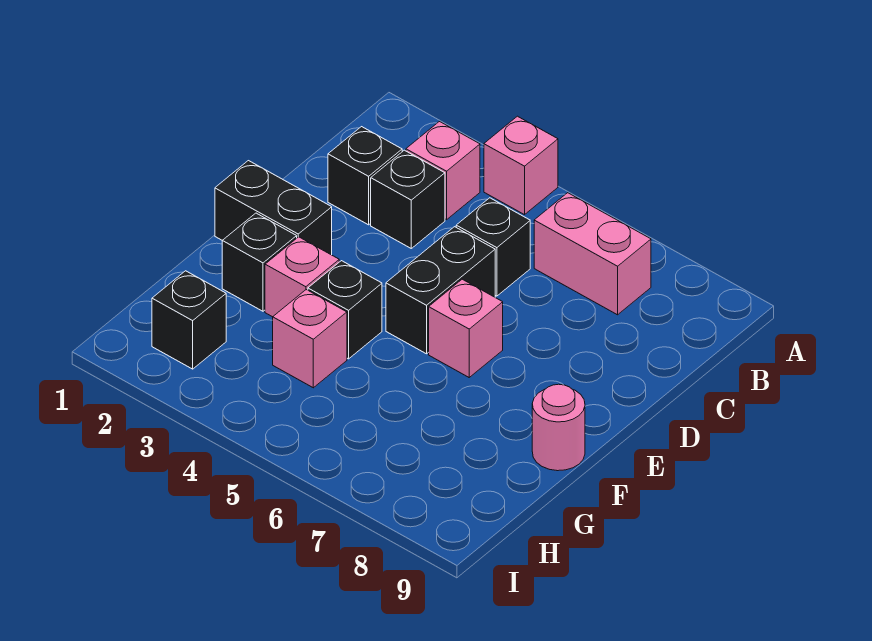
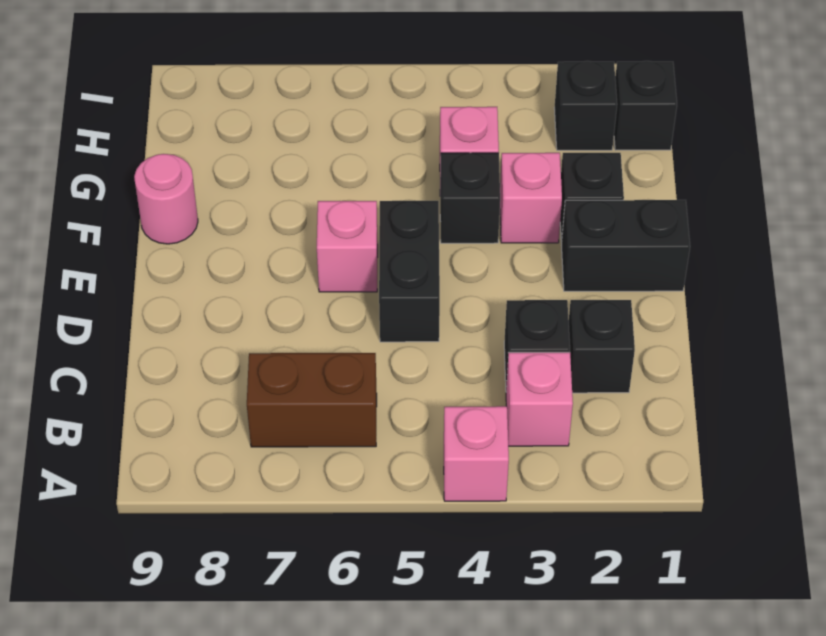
pink 1x2 brick [534,193,651,315] -> brown 1x2 brick [247,353,377,447]
black 1x1 brick [456,198,530,296] -> black 1x1 brick moved to [614,61,677,150]

